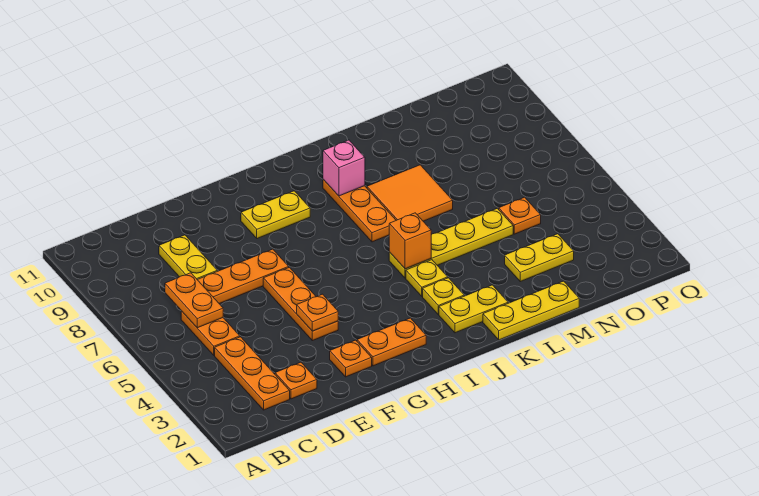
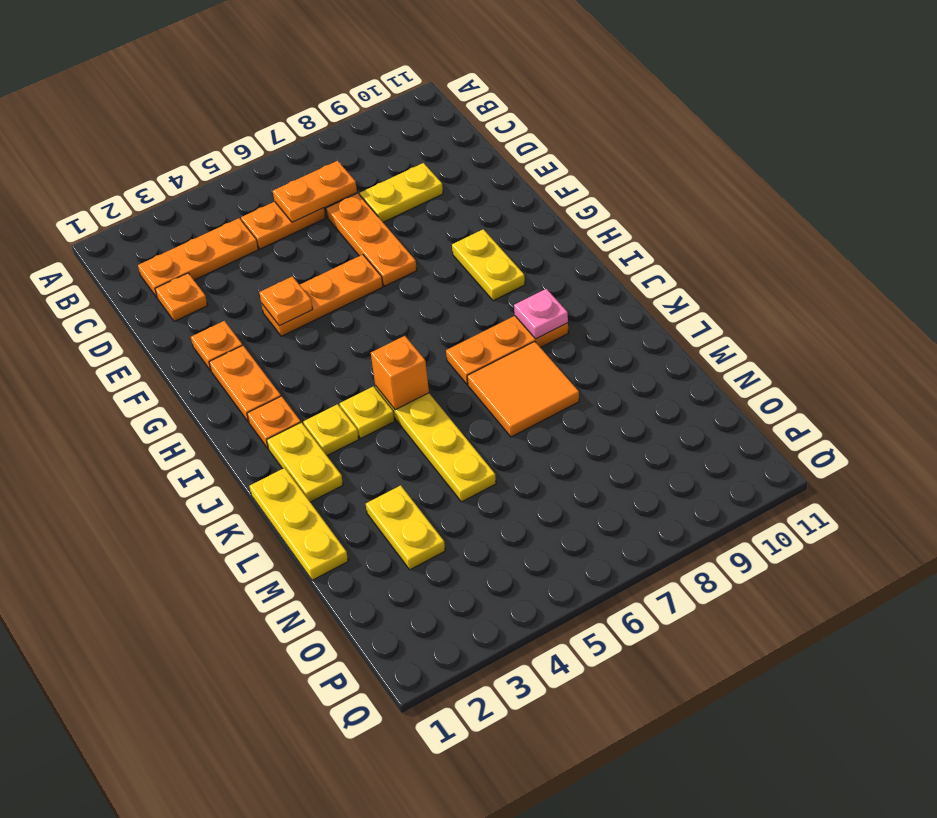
pink 1x1 brick [323,140,365,196] -> pink 1x1 plate [514,289,568,339]
orange 1x1 plate [499,197,541,234] -> orange 1x1 plate moved to [247,396,301,448]

